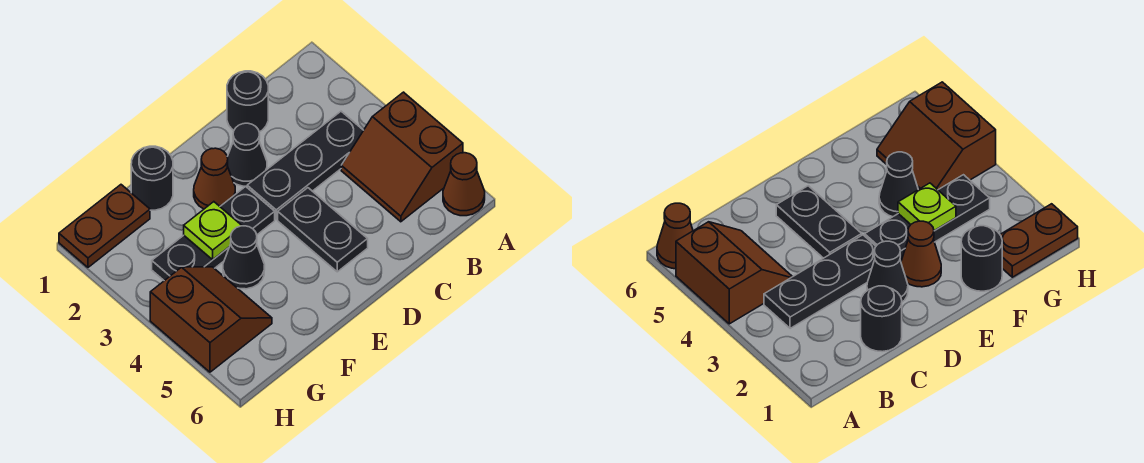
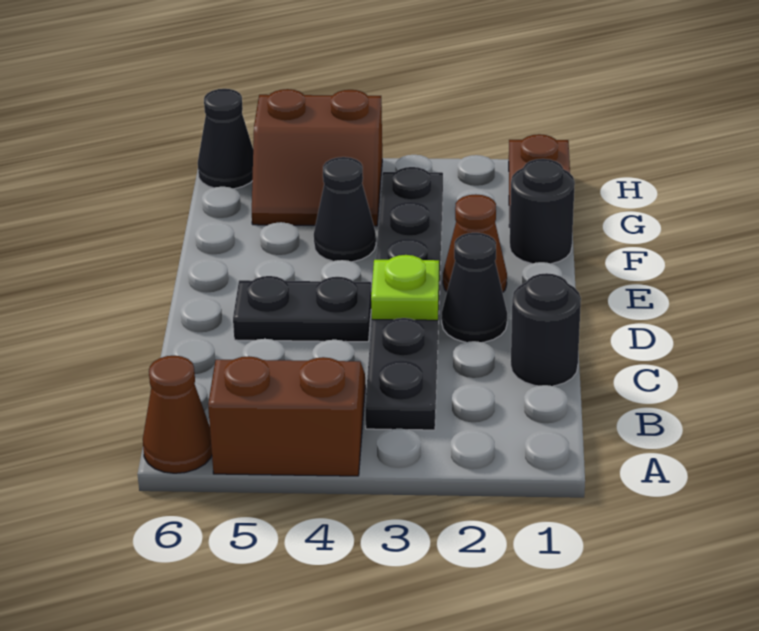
lime 1x1 plate [184,202,242,260] -> lime 1x1 plate moved to [371,255,439,320]
none -> black 1x1 cone [198,89,253,189]

